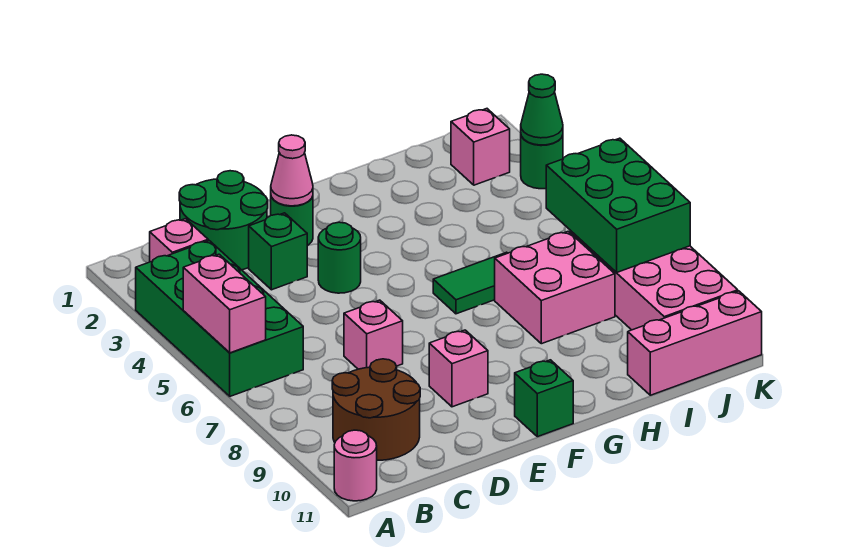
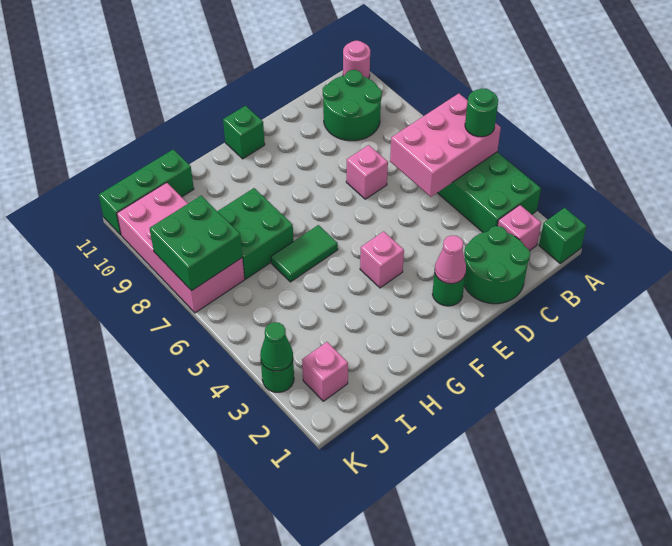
pink 1x2 brick [183,254,266,353] -> pink 2x3 brick [390,93,501,197]
brown 2x2 round brick [332,359,420,460] -> green 2x2 round brick [323,70,382,141]
green 1x1 brick [249,213,307,290] -> green 1x1 brick moved to [539,208,586,263]
green 1x1 round brick [318,222,361,293] -> green 1x1 round brick moved to [465,88,498,137]
pink 1x1 brick [429,330,488,407] -> pink 1x1 brick moved to [360,231,404,288]
pink 2x2 brick [495,231,615,344] -> green 2x2 brick [217,188,293,279]
pink 1x3 brick [628,291,762,395] -> green 1x3 brick [99,149,194,235]
green 2x3 brick [546,138,690,273] -> green 2x2 brick [150,196,242,291]

